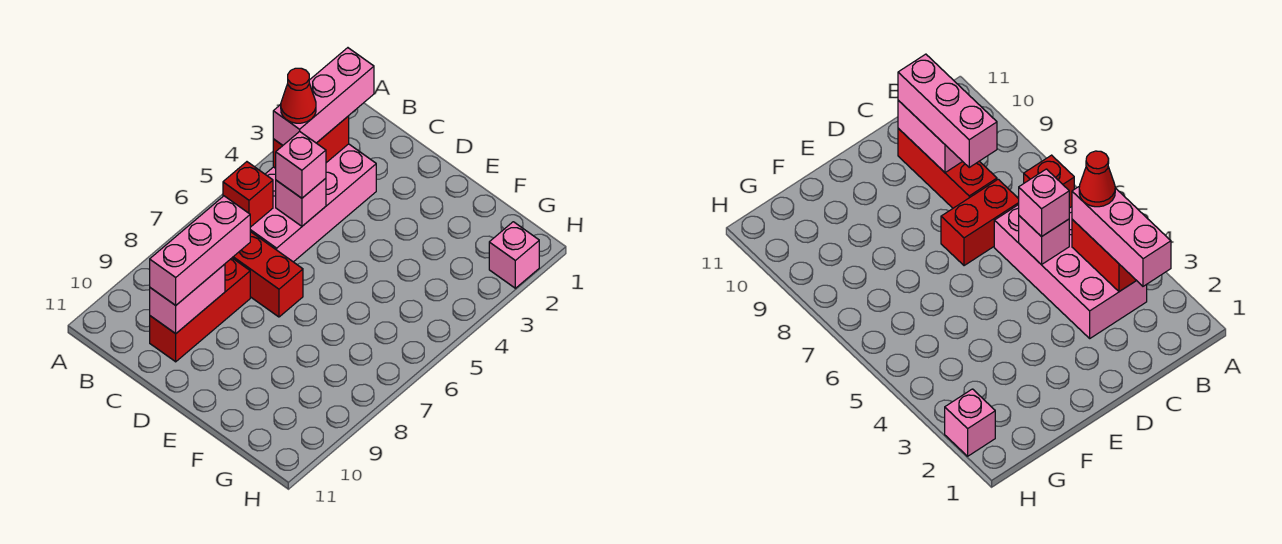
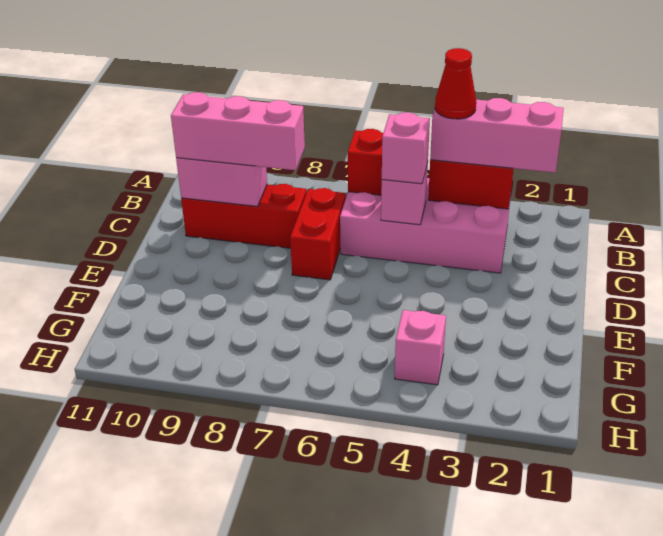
pink 1x1 brick [489,222,539,288] -> pink 1x1 brick moved to [395,310,446,385]

